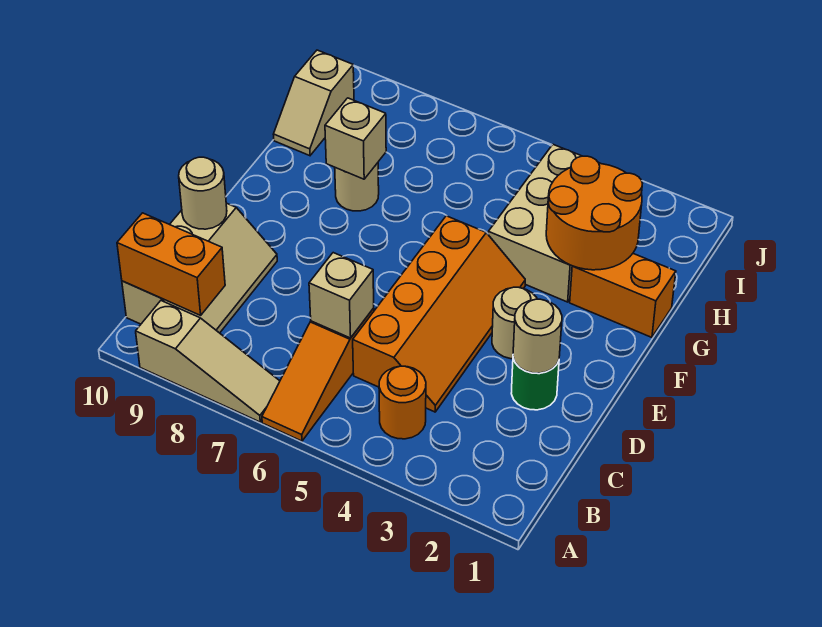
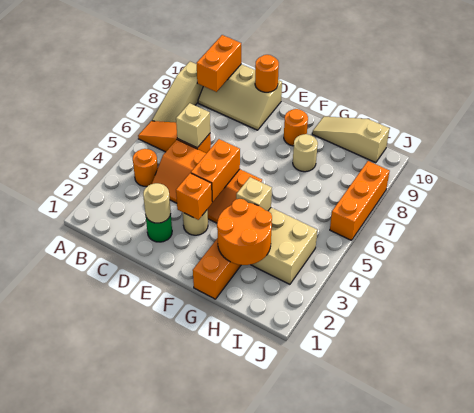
tan 1x1 round brick [179,157,227,229] -> orange 1x1 round brick [255,55,279,92]
none -> orange 1x1 brick [176,173,212,220]
none -> orange 1x2 brick [191,139,240,202]
none -> orange 1x1 round brick [284,109,308,146]
tan 1x1 brick [325,98,386,179] -> tan 1x1 brick moved to [236,177,272,211]
tan 1x2 slope [273,50,354,156] -> tan 1x3 slope [312,117,390,163]
none -> orange 1x3 brick [330,161,390,240]

